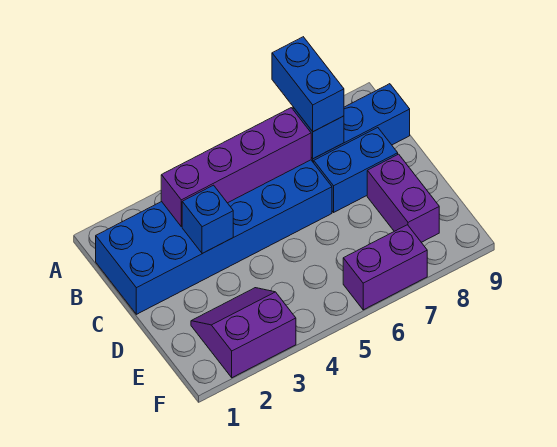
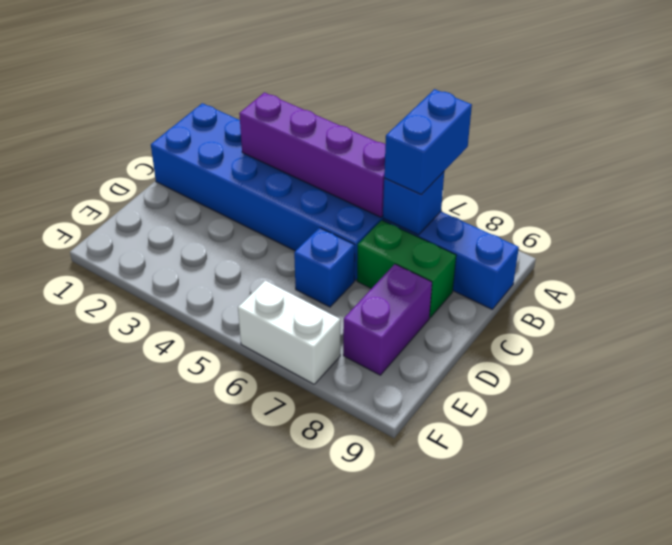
blue 1x1 brick [182,185,233,254] -> blue 1x1 brick moved to [294,228,355,307]
blue 1x2 brick [314,128,398,212] -> green 1x2 brick [357,220,456,318]
purple 2x2 slope [191,288,296,378] -> none
purple 1x2 brick [343,225,427,310] -> white 1x2 brick [238,280,340,384]

